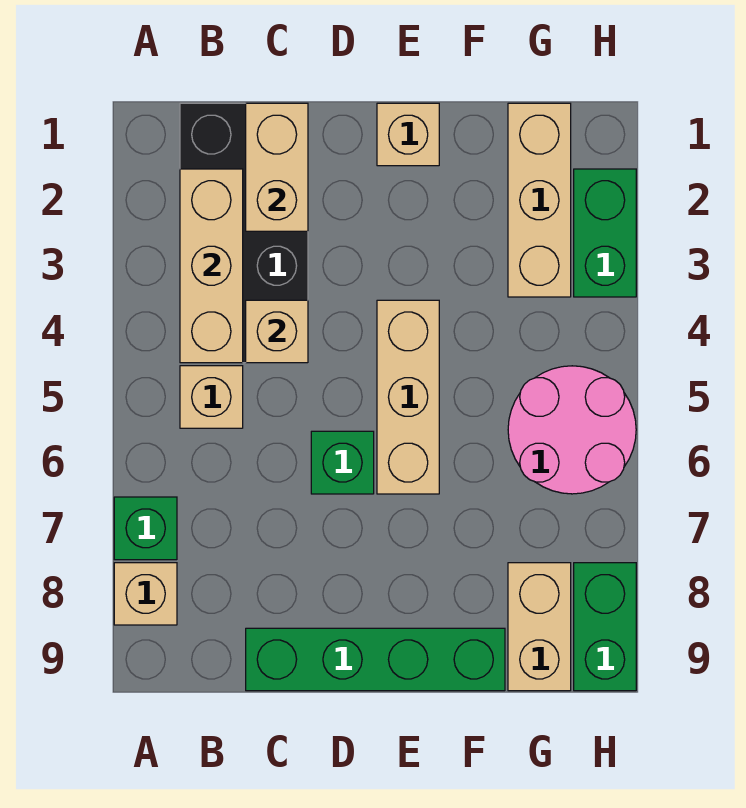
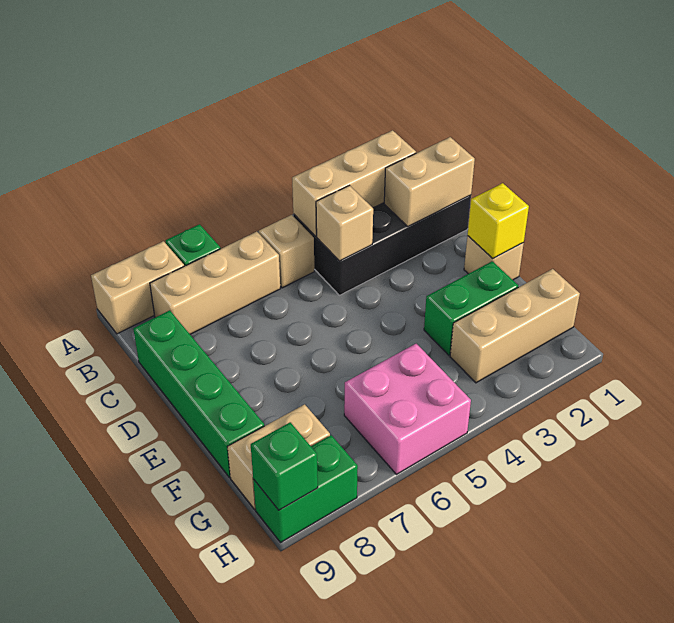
tan 1x1 brick [114,563,177,625] -> tan 1x2 brick [91,241,184,334]
green 1x1 brick [311,431,374,494] -> green 1x1 brick moved to [251,422,318,510]
none -> yellow 1x1 brick [468,183,529,258]
tan 1x3 brick [377,300,439,494] -> tan 1x3 brick moved to [150,232,280,334]
pink 2x2 round brick [508,366,636,494] -> pink 2x2 brick [344,344,471,474]
green 1x2 brick [574,169,636,297] -> green 1x2 brick moved to [424,261,518,355]

